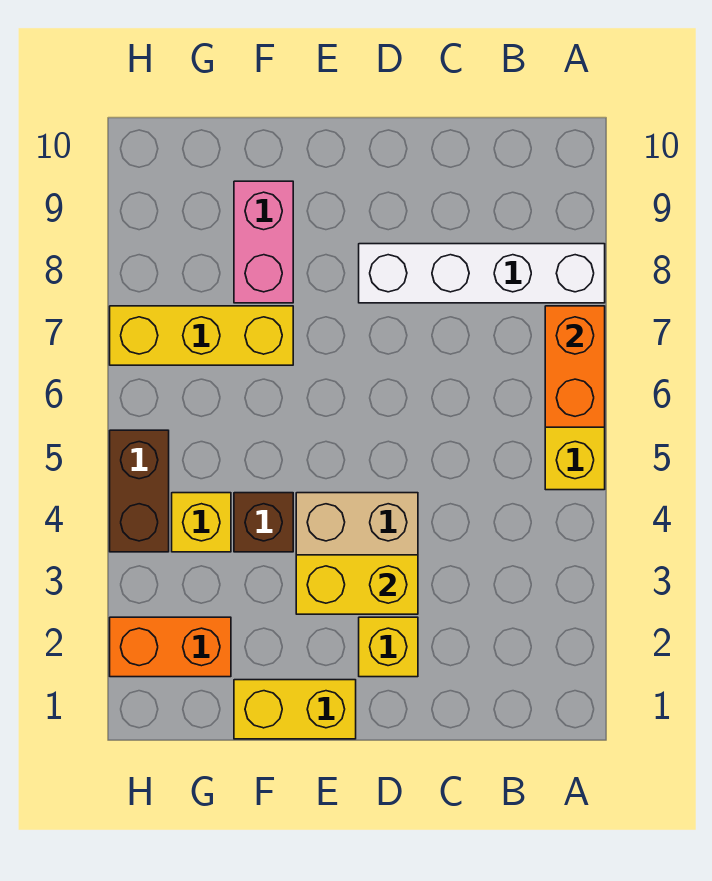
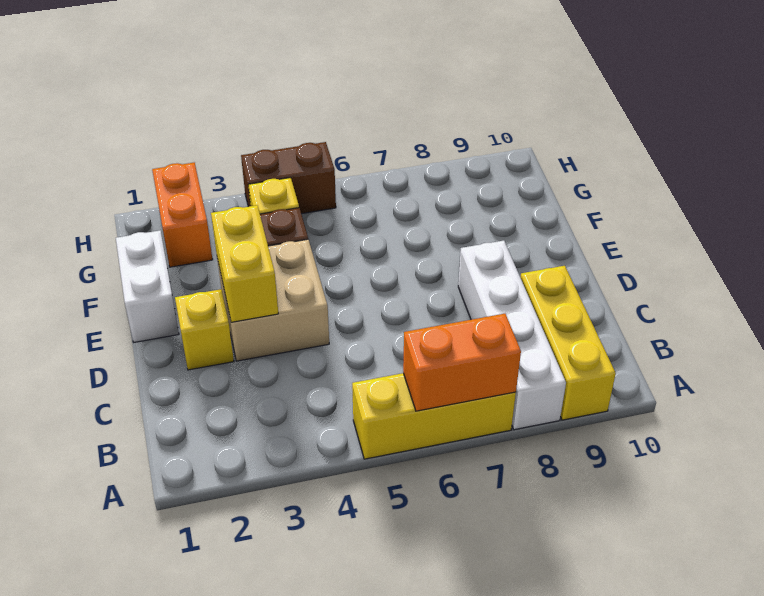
yellow 1x2 brick [234,680,356,739] -> white 1x2 brick [116,231,179,342]
yellow 1x3 brick [110,306,293,365] -> yellow 1x3 brick moved to [520,266,616,420]
pink 1x2 brick [234,181,293,303] -> none

